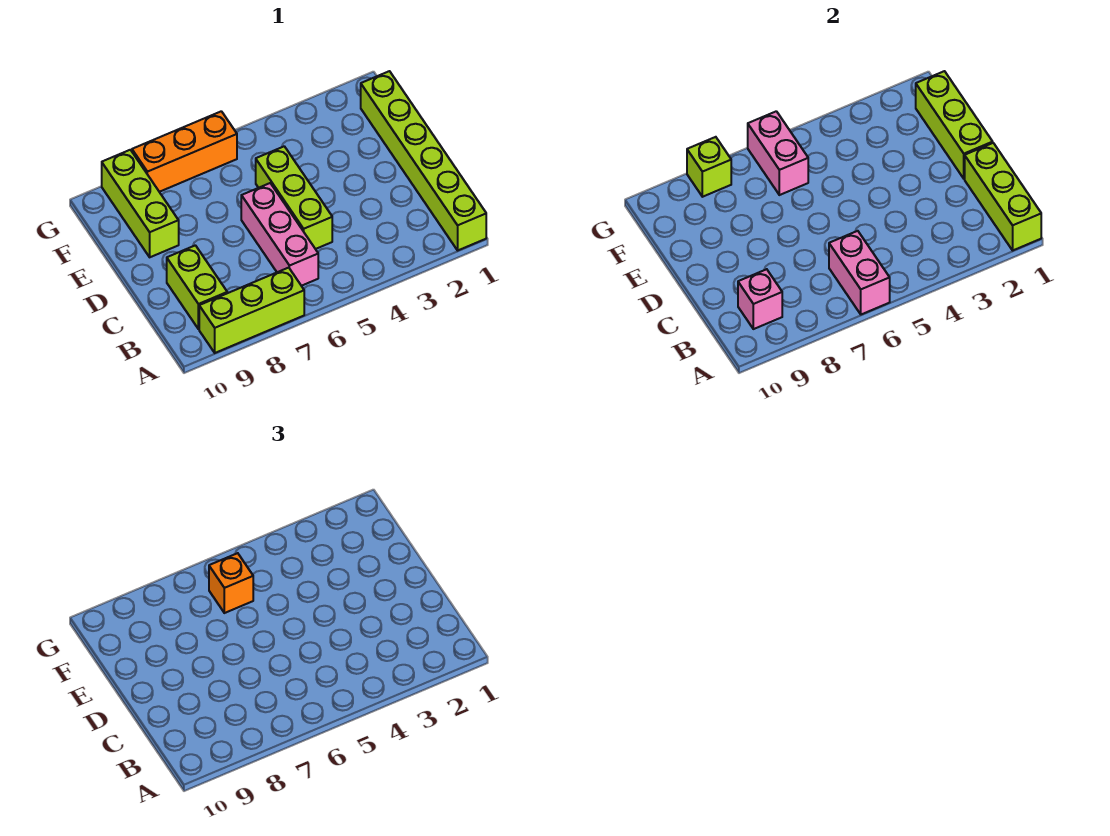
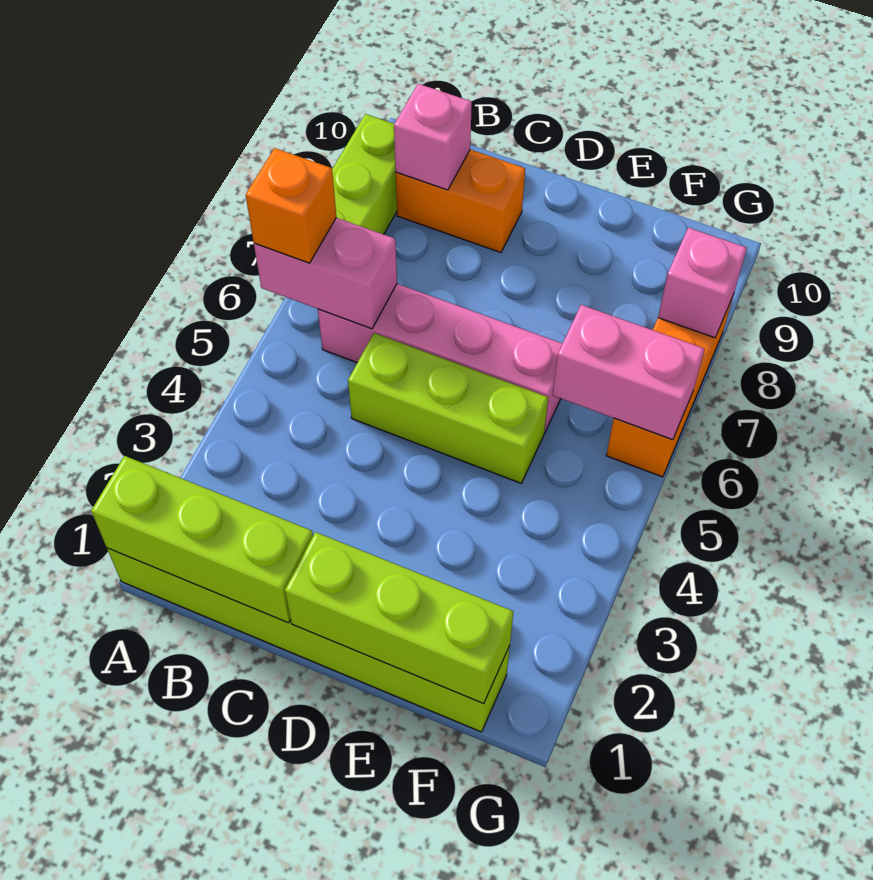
pink 1x3 brick [241,183,318,286] -> pink 1x4 brick [318,284,562,433]
lime 1x2 brick [167,245,227,329] -> orange 1x2 brick [396,150,525,253]
lime 1x3 brick [102,150,179,257] -> none
orange 1x1 brick [209,553,253,613] -> orange 1x1 brick moved to [246,148,336,263]
lime 1x1 brick [687,137,731,197] -> pink 1x1 brick [658,228,747,338]

